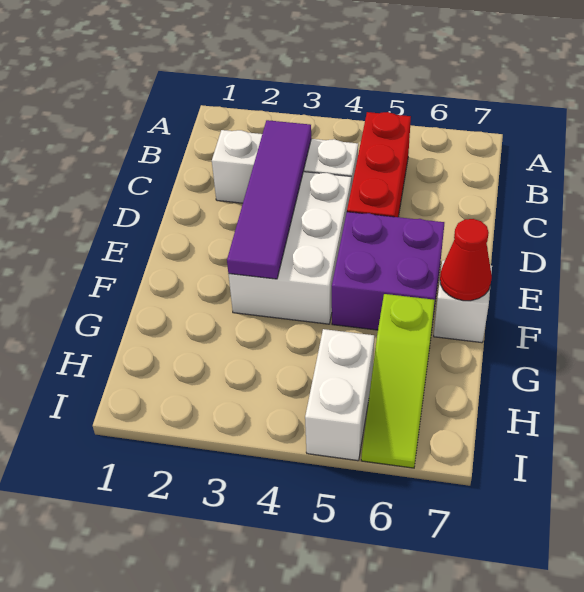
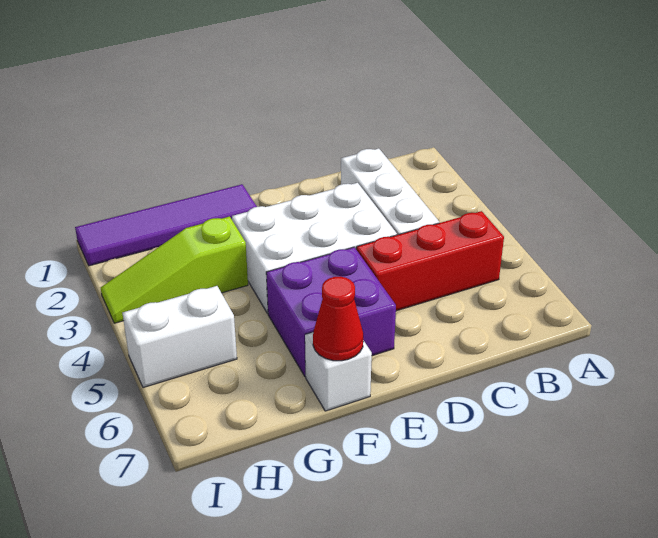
purple 1x4 tile [227,120,311,279] -> purple 1x4 tile moved to [75,184,257,266]
lime 1x3 slope [361,294,435,468] -> lime 1x3 slope moved to [101,217,248,323]

